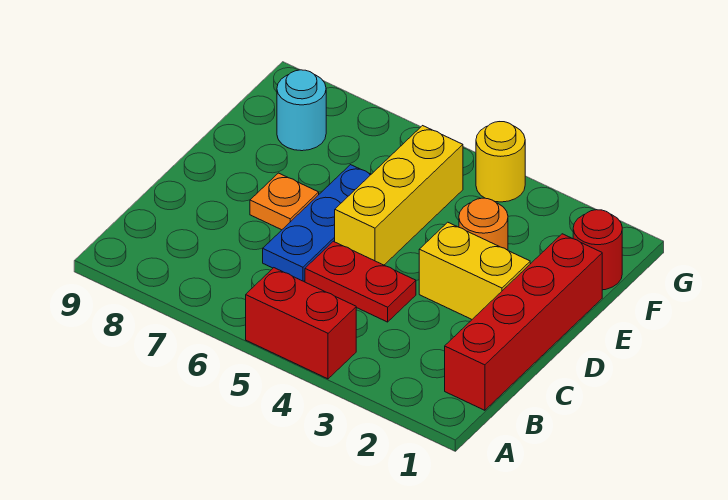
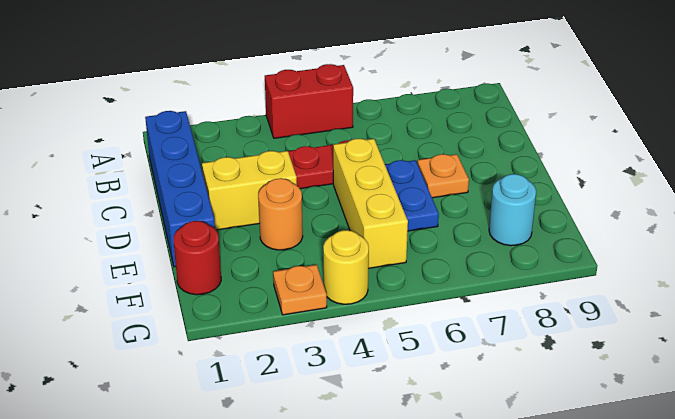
red 1x4 brick [445,234,602,410] -> blue 1x4 brick [145,111,215,267]
blue 1x3 plate [263,165,371,281] -> blue 1x2 plate [385,160,439,231]
none -> orange 1x1 plate [273,265,327,315]

